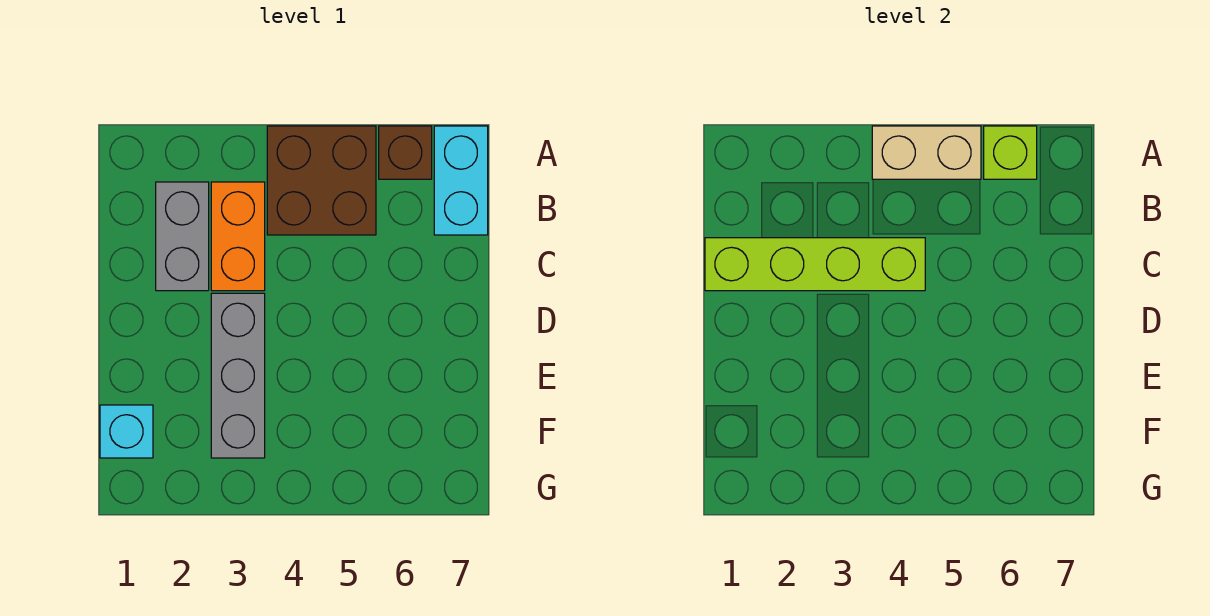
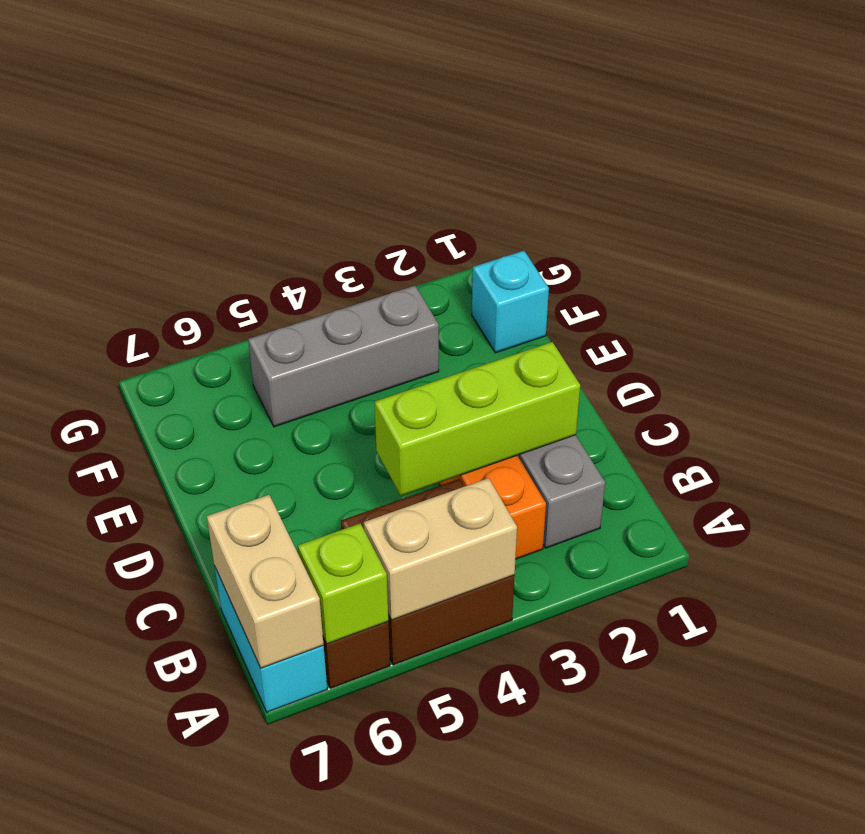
none -> tan 1x2 brick [207,495,324,668]
lime 1x4 brick [705,238,925,291] -> lime 1x3 brick [375,342,580,496]
grey 1x3 brick [211,293,265,458] -> grey 1x3 brick turned to [248,286,439,427]

